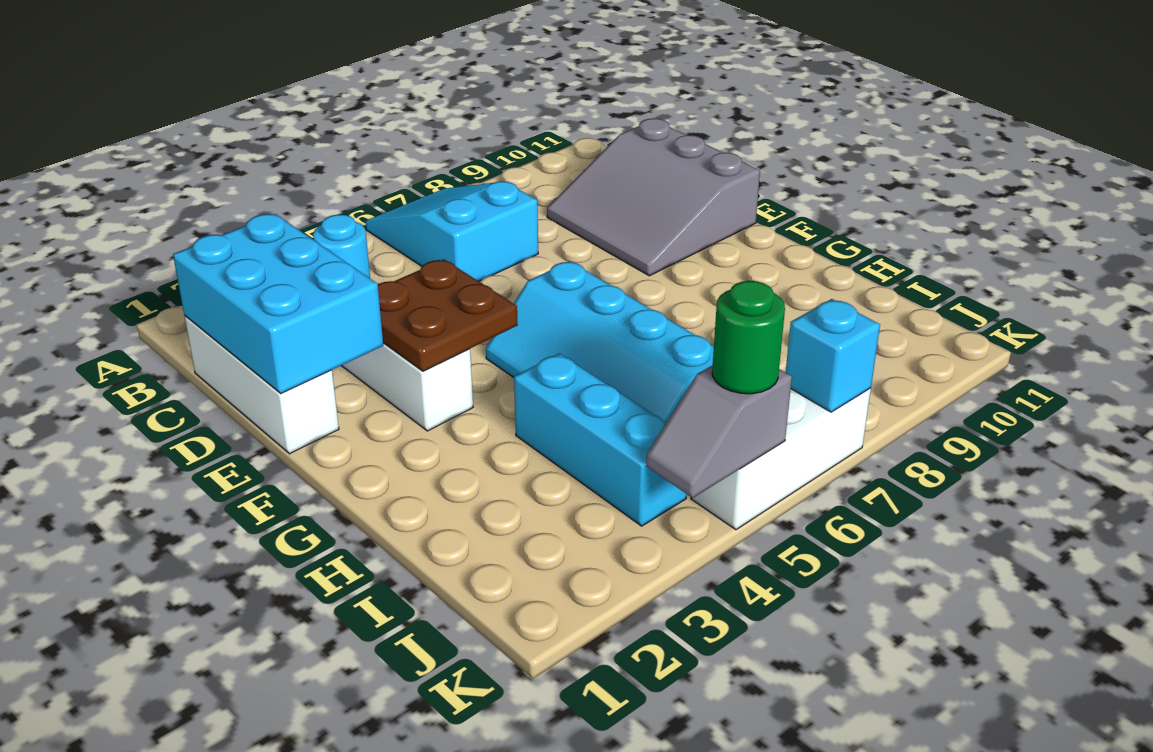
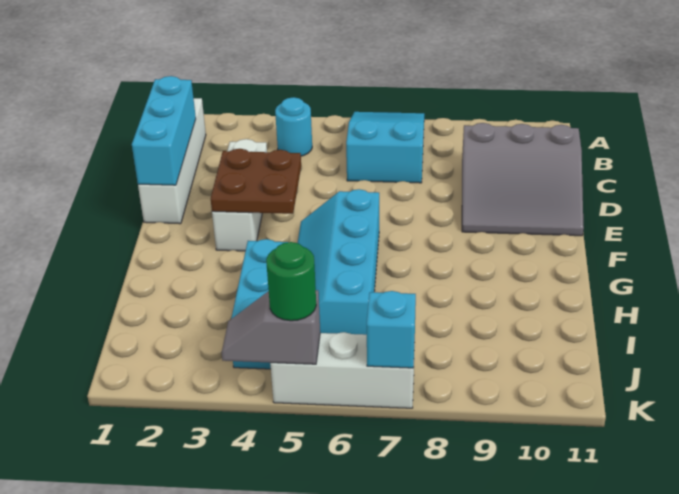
white 1x3 brick [185,316,339,454] -> white 1x4 brick [138,98,206,224]
cyan 2x3 brick [173,214,383,394] -> cyan 1x3 brick [132,76,196,185]
grey 3x3 slope [547,118,760,276] -> grey 3x3 slope turned to [462,123,584,236]

